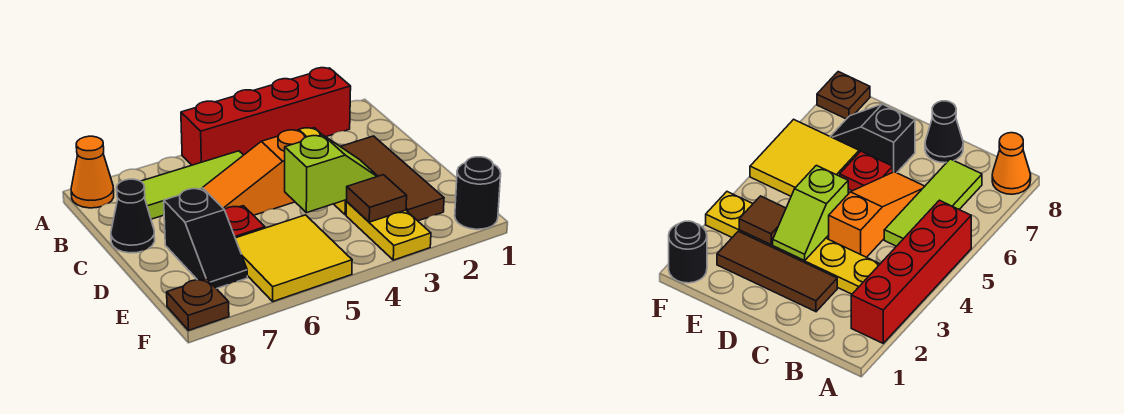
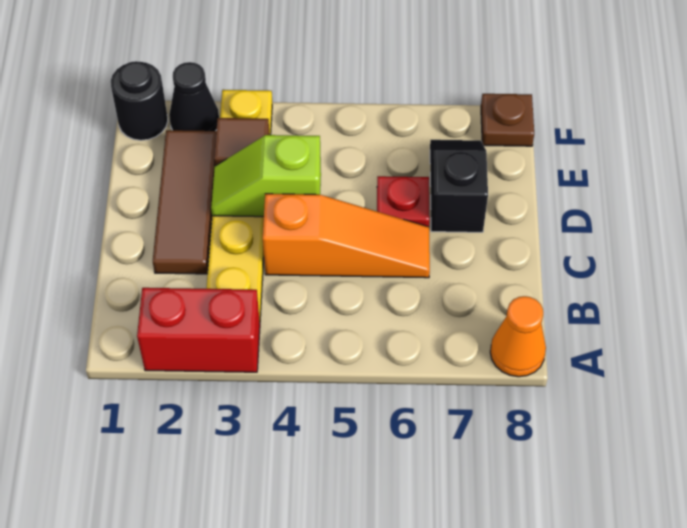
red 1x4 brick [181,68,351,165] -> red 1x2 brick [137,288,260,372]
lime 1x3 tile [141,151,243,219] -> none
black 1x1 cone [111,179,155,253] -> black 1x1 cone moved to [169,62,219,131]
yellow 2x2 tile [235,215,352,301] -> none

